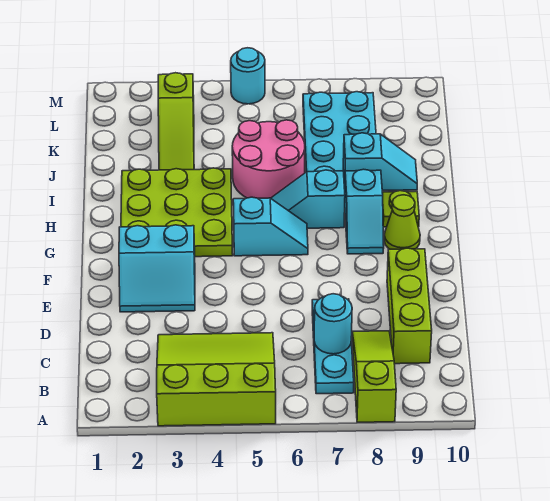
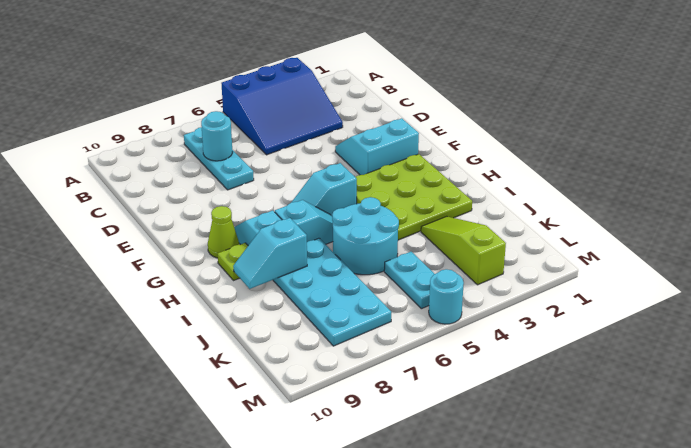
lime 3x3 slope [157,333,276,426] -> blue 3x3 slope [221,58,343,155]
lime 1x3 slope [352,331,396,422] -> none
lime 1x3 brick [387,248,432,364] -> none
pink 2x2 round brick [232,120,305,198] -> cyan 2x2 round brick [332,197,399,275]
none -> cyan 1x2 plate [384,252,434,309]

